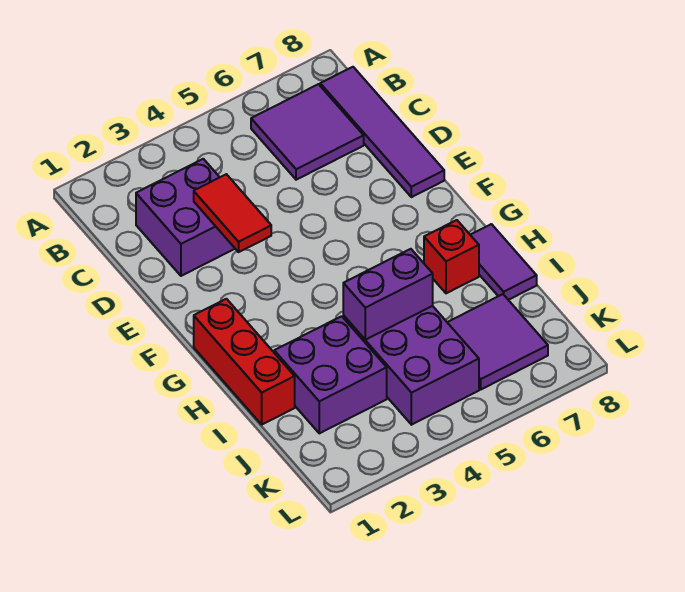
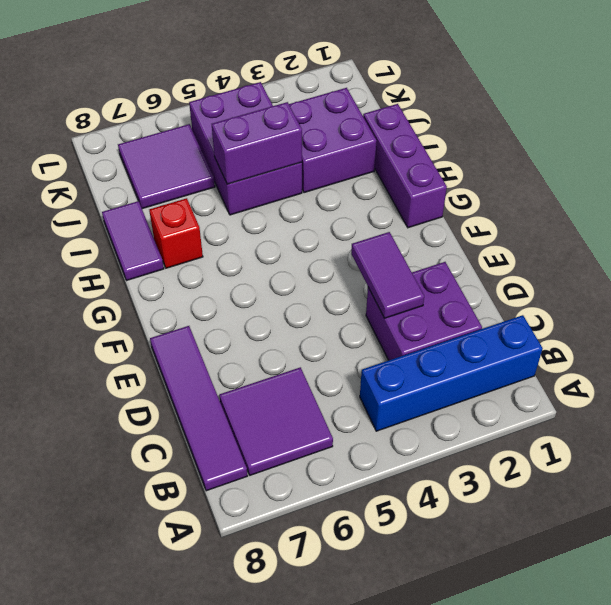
none -> blue 1x4 brick [360,315,543,431]
red 1x2 tile [194,174,271,252] -> purple 1x2 tile [351,232,424,318]
red 1x3 brick [194,299,295,424] -> purple 1x3 brick [363,104,447,228]

